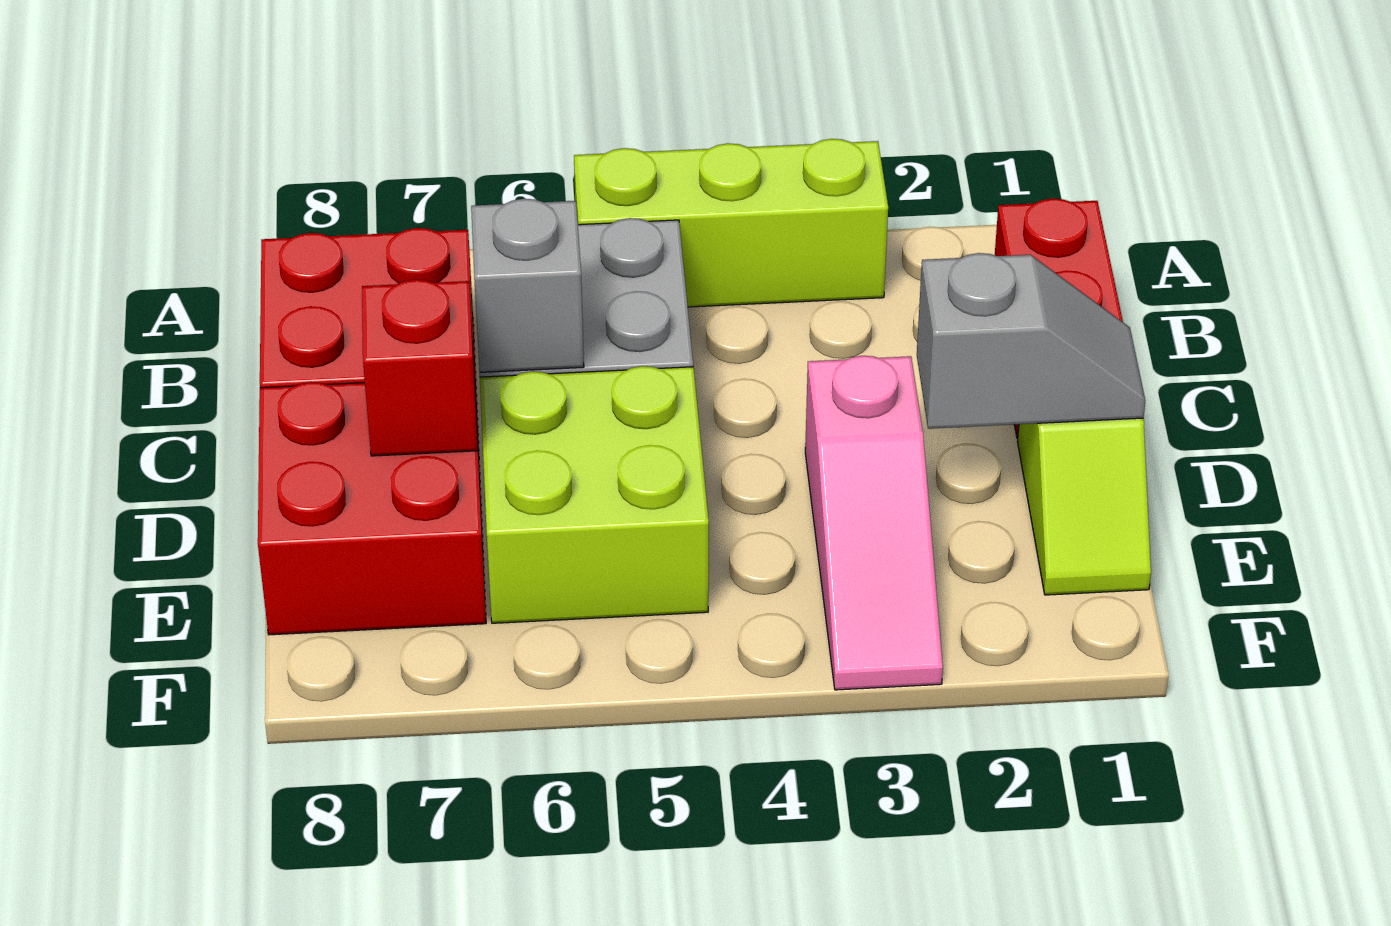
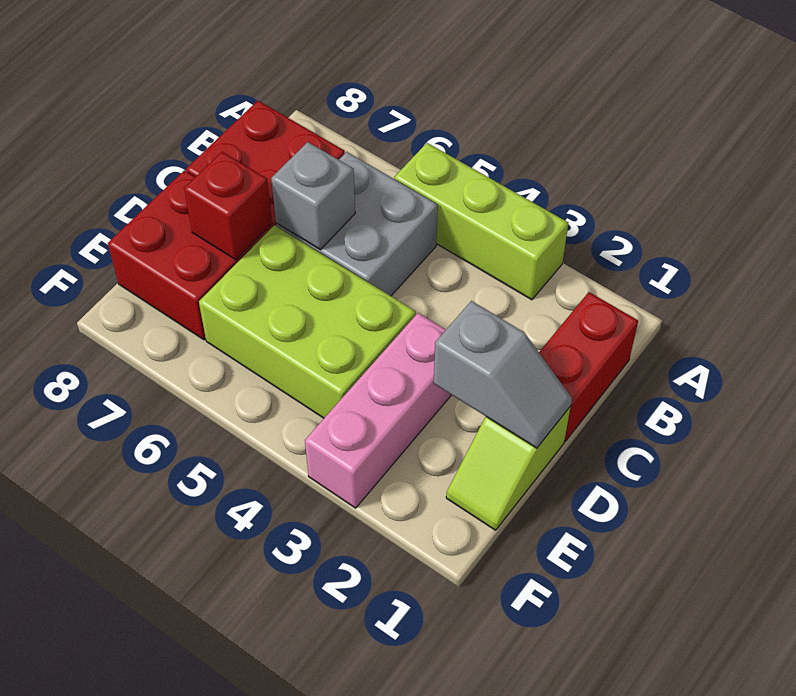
pink 1x3 slope [805,356,943,690] -> pink 1x3 brick [305,313,451,508]
lime 2x2 brick [480,366,709,623] -> lime 2x3 brick [199,225,416,418]

